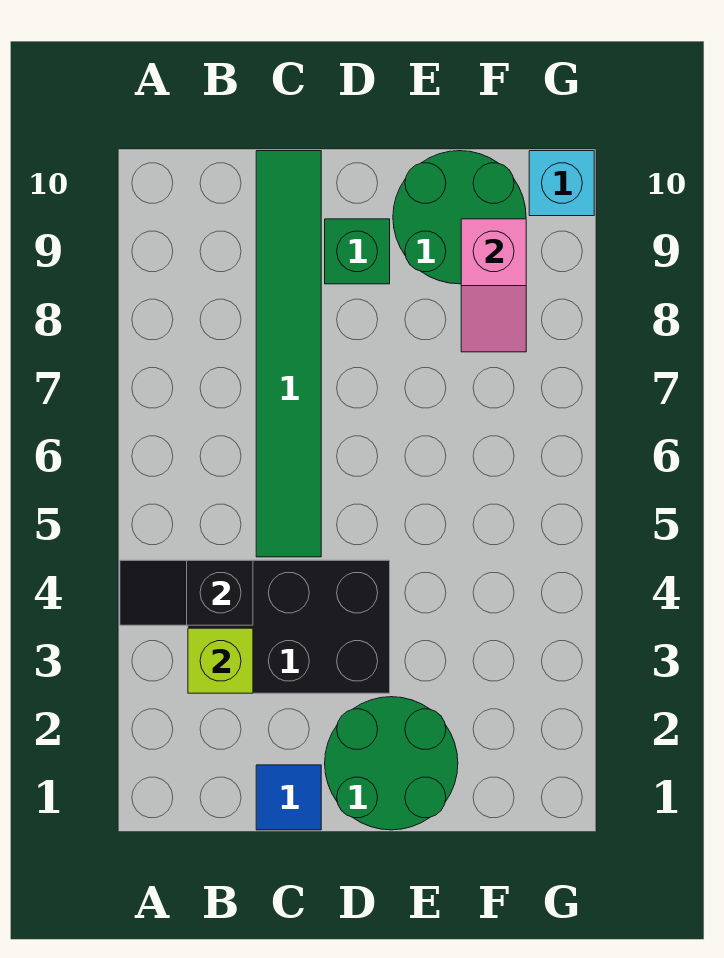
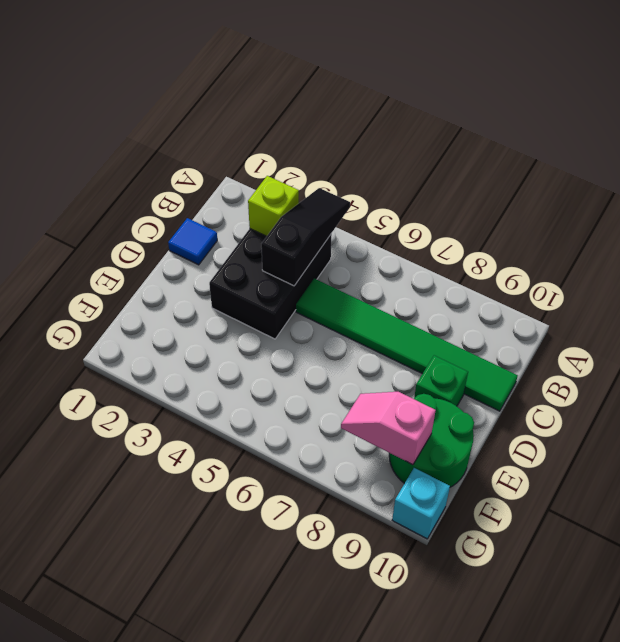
black 1x2 slope [120,560,253,625] -> black 1x3 slope [261,188,350,286]
green 2x2 round brick [325,697,458,830] -> none

